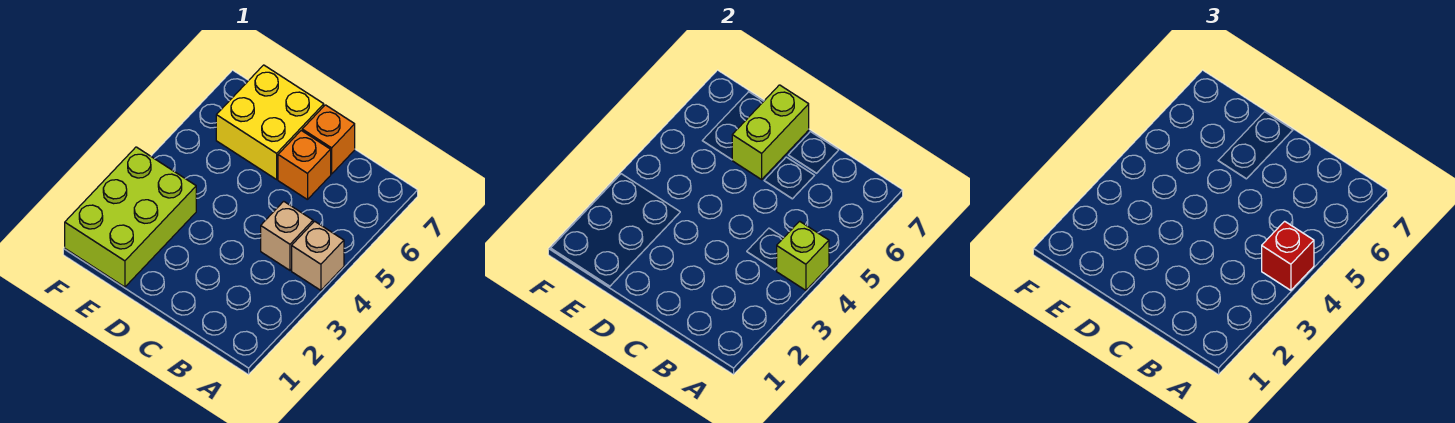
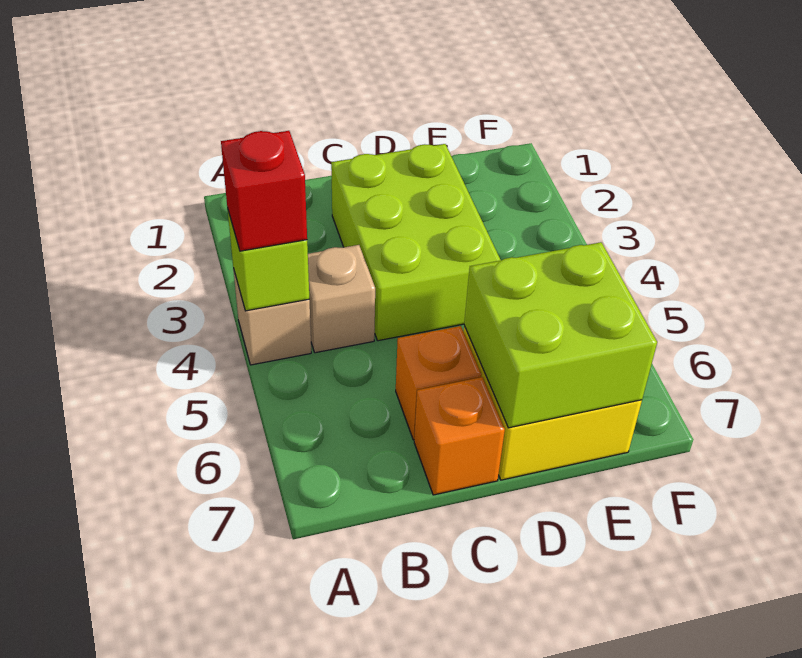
lime 1x2 brick [732,85,809,179] -> lime 2x2 brick [464,242,657,428]
lime 2x3 brick [65,147,196,287] -> lime 2x3 brick moved to [331,144,501,341]

